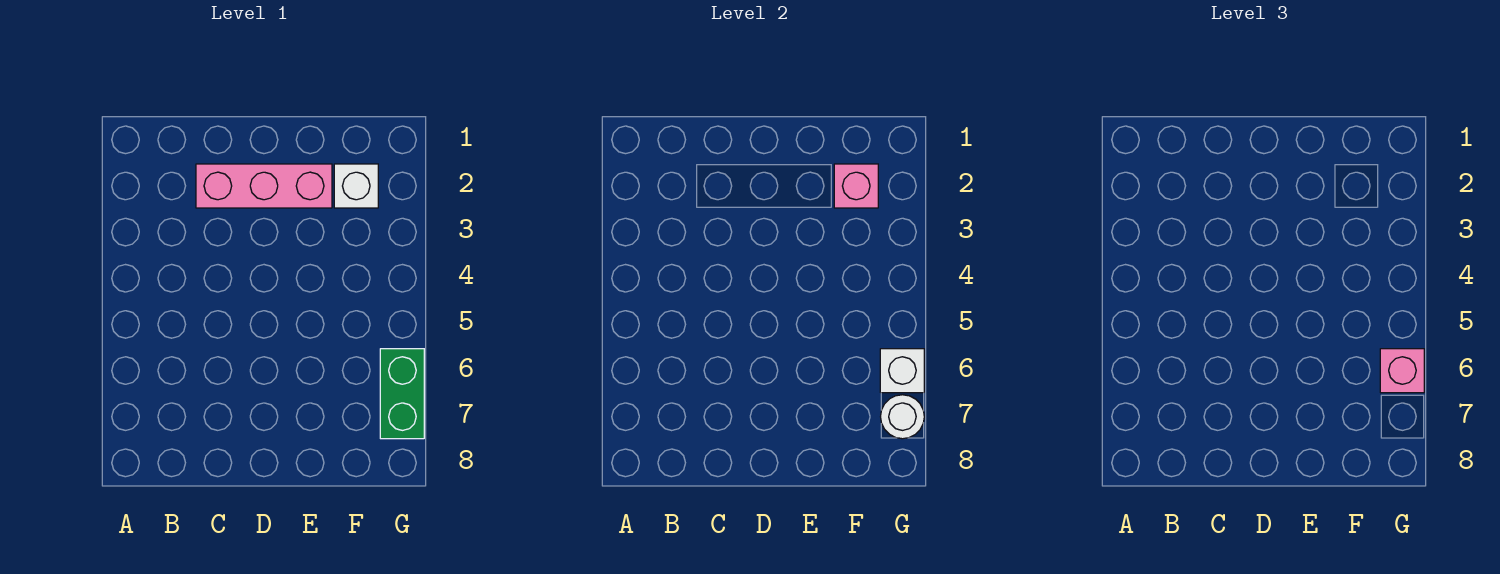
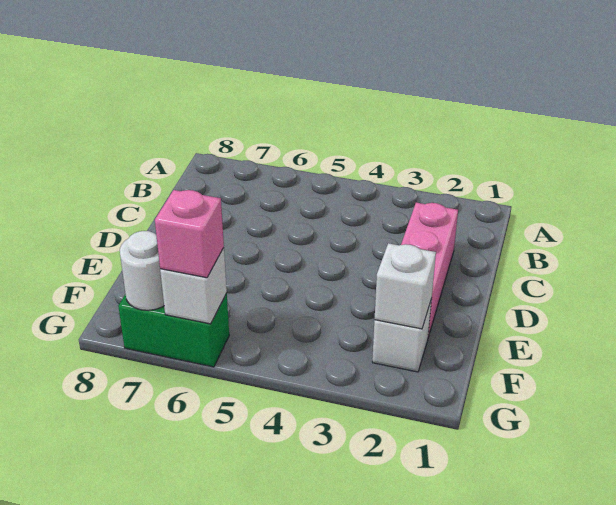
pink 1x1 brick [834,164,878,208] -> white 1x1 brick [375,243,436,329]

